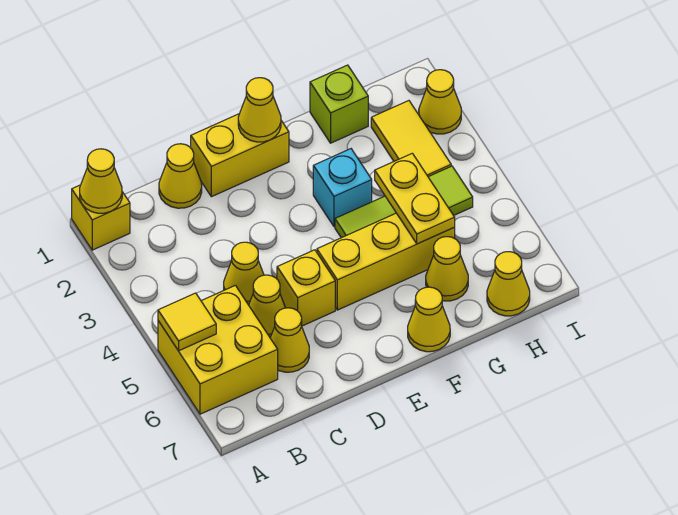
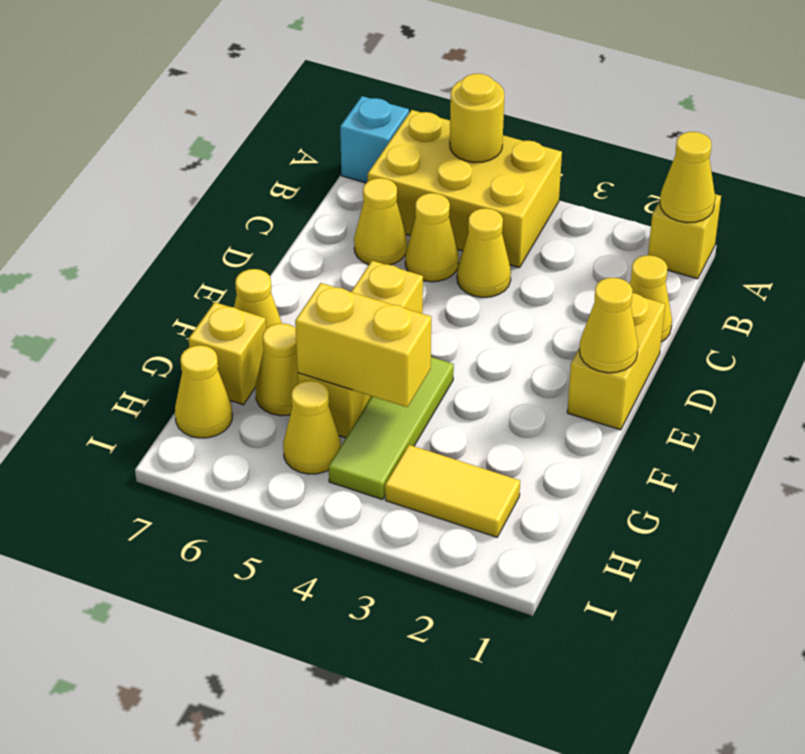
yellow 2x2 brick [158,285,278,414] -> yellow 2x3 brick [368,110,562,268]
yellow 1x1 tile [158,293,216,351] -> yellow 1x1 round brick [450,74,504,163]
yellow 1x1 brick [277,250,335,326] -> yellow 1x1 brick moved to [189,302,266,405]
cyan 1x1 brick [313,149,372,227] -> cyan 1x1 brick moved to [340,96,409,183]
lime 1x1 brick [310,65,368,143] -> none
yellow 1x2 plate [375,153,455,244] -> yellow 1x2 brick [295,283,431,407]
yellow 1x1 cone [419,70,461,134] -> yellow 1x1 cone moved to [283,380,341,474]

